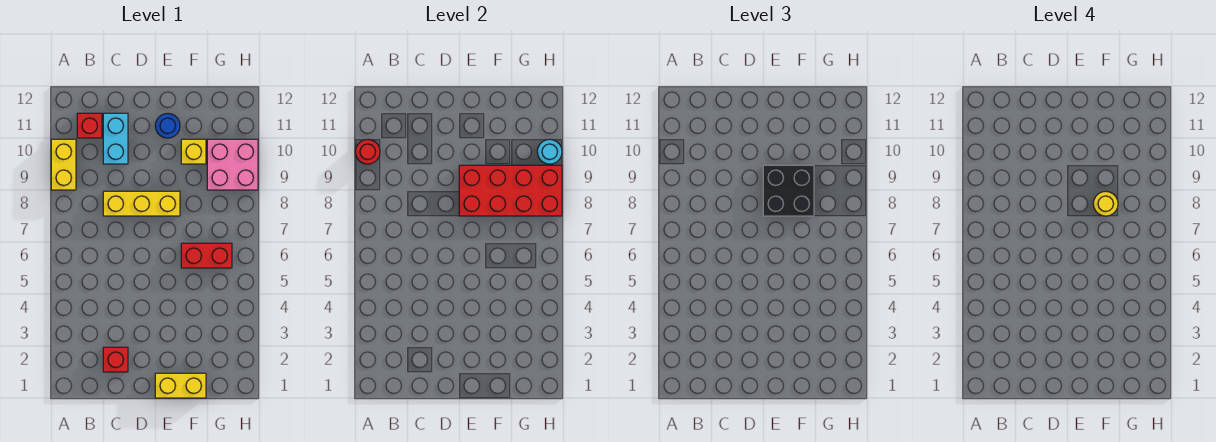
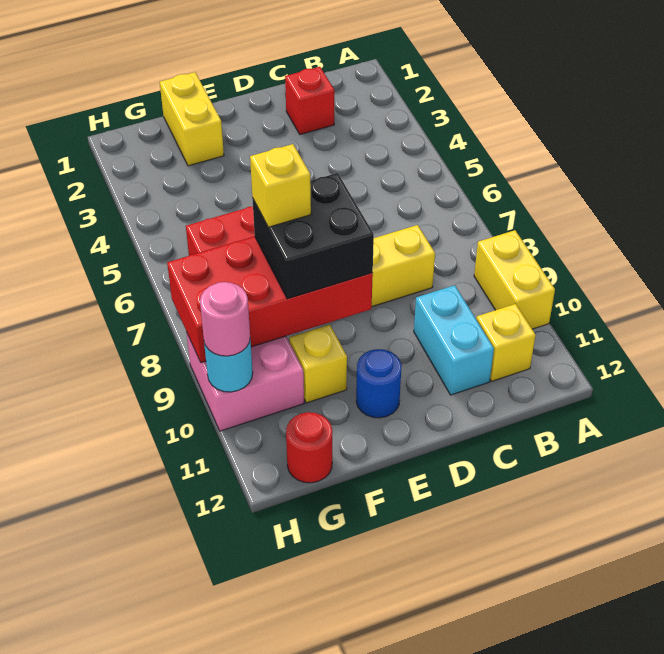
red 1x1 round brick [355,139,380,164] -> red 1x1 round brick moved to [286,412,332,483]
red 1x1 brick [77,113,102,138] -> yellow 1x1 brick [476,304,536,381]
yellow 1x2 brick [155,373,206,398] -> yellow 1x2 brick turned to [160,72,224,166]
yellow 1x1 round brick [1093,191,1118,216] -> yellow 1x1 brick [250,144,311,227]
none -> pink 1x1 round brick [200,282,250,356]

